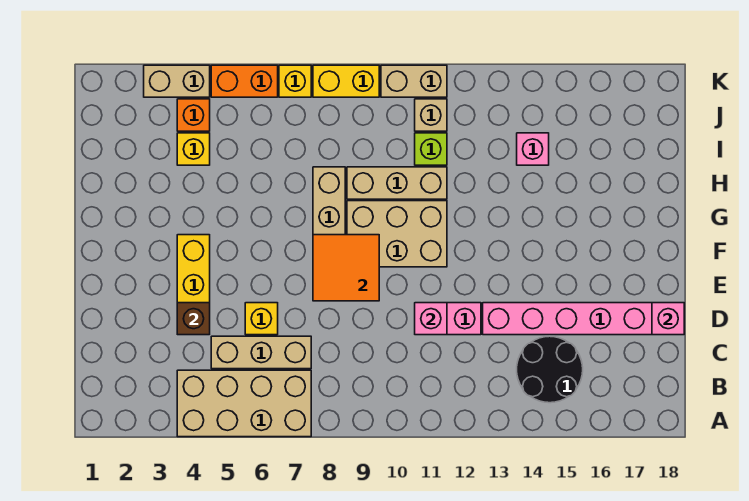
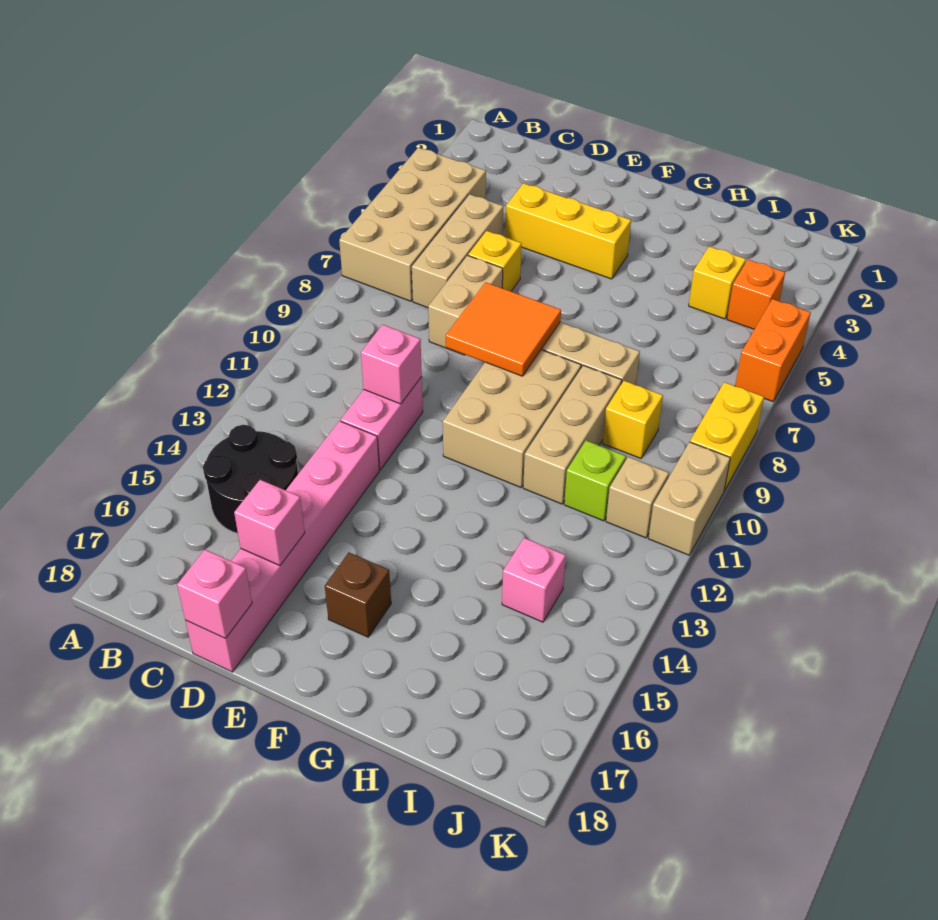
brown 1x1 brick [177,303,210,335] -> brown 1x1 brick moved to [325,552,391,637]
none -> pink 1x1 brick [234,480,305,566]
tan 1x2 brick [144,65,210,97] -> tan 1x2 brick moved to [428,256,503,355]
yellow 1x1 brick [279,65,311,97] -> yellow 1x1 brick moved to [603,381,663,458]

